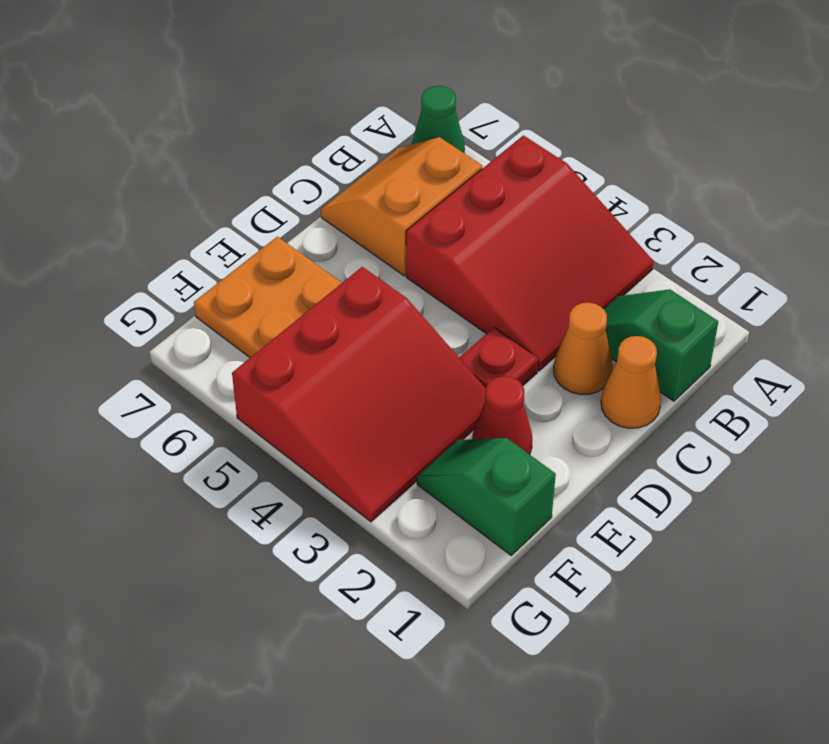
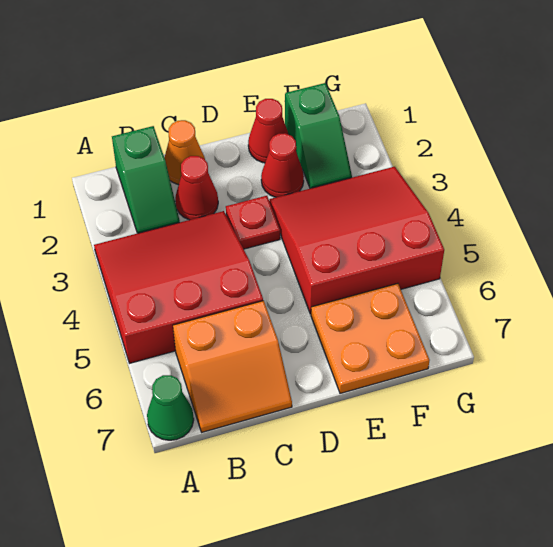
orange 1x1 cone [554,303,613,394] -> red 1x1 cone [175,156,218,220]
none -> red 1x1 cone [248,99,288,163]

